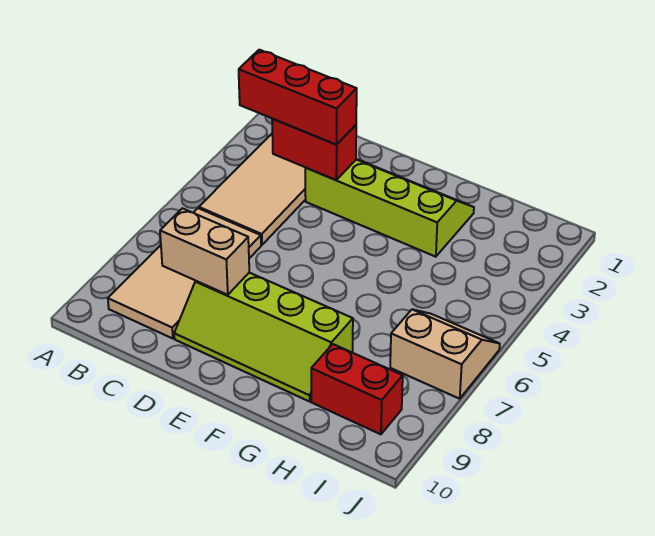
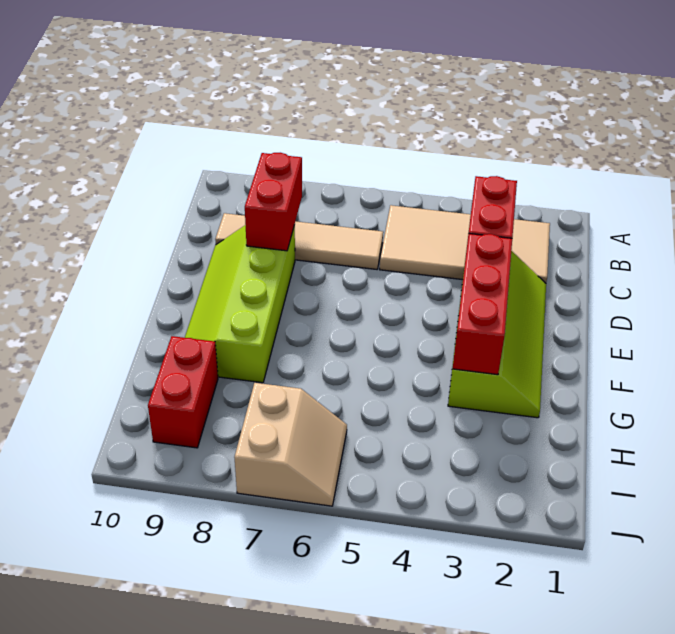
red 1x3 brick [239,50,357,145] -> red 1x3 brick moved to [453,234,512,375]
tan 2x4 tile [108,208,261,339] -> tan 1x4 tile [215,213,383,269]
tan 1x2 brick [160,208,249,295] -> red 1x2 brick [245,153,302,251]

